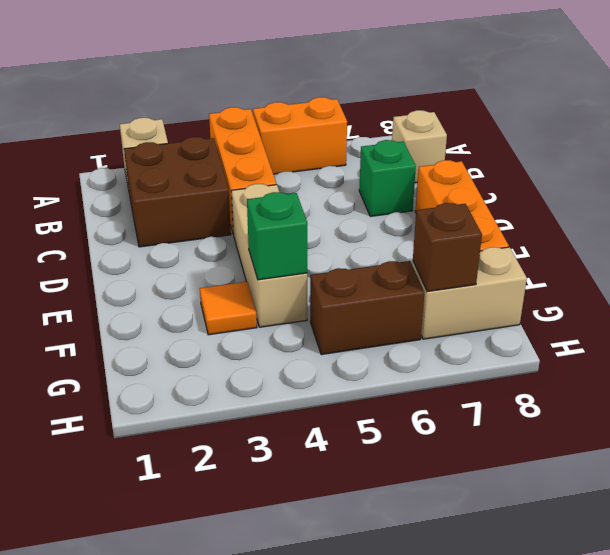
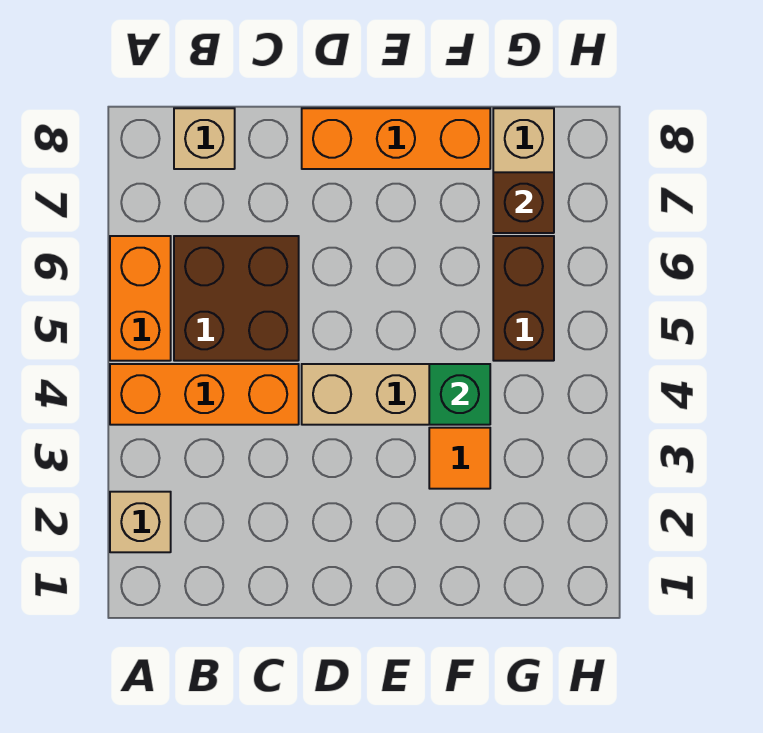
brown 2x2 brick [124,137,231,247] -> brown 2x2 brick moved to [174,236,299,361]
green 1x1 brick [359,140,416,216] -> none

